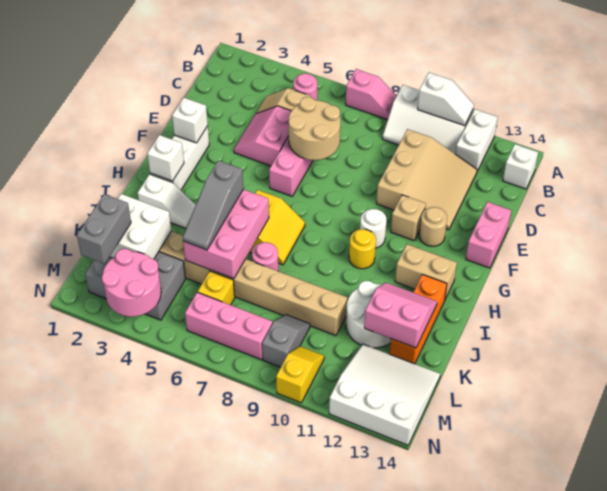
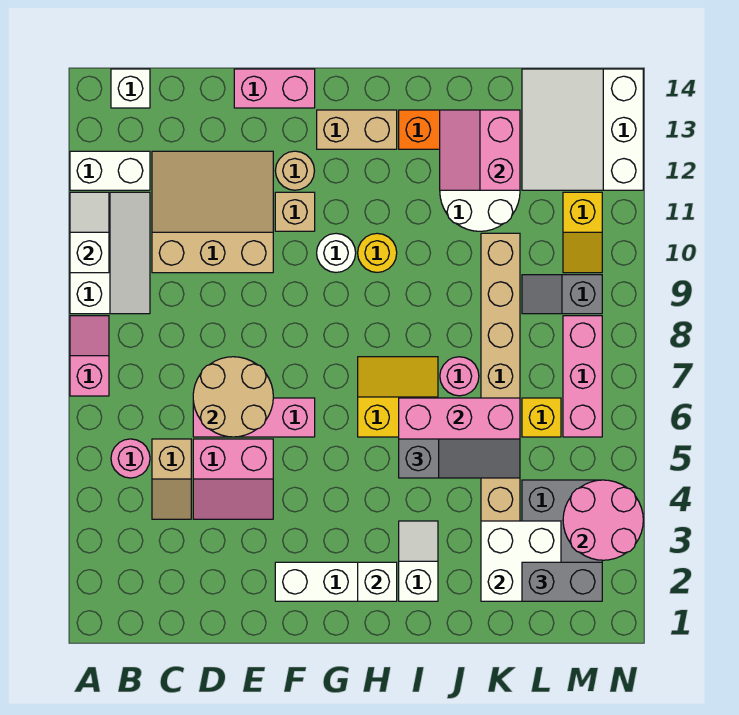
white 1x1 brick [172,98,208,143] -> none
tan 1x2 brick [395,244,457,299] -> tan 1x2 brick turned to [317,110,397,149]
yellow 1x2 slope [276,346,324,403] -> yellow 1x2 slope turned to [563,192,602,273]

